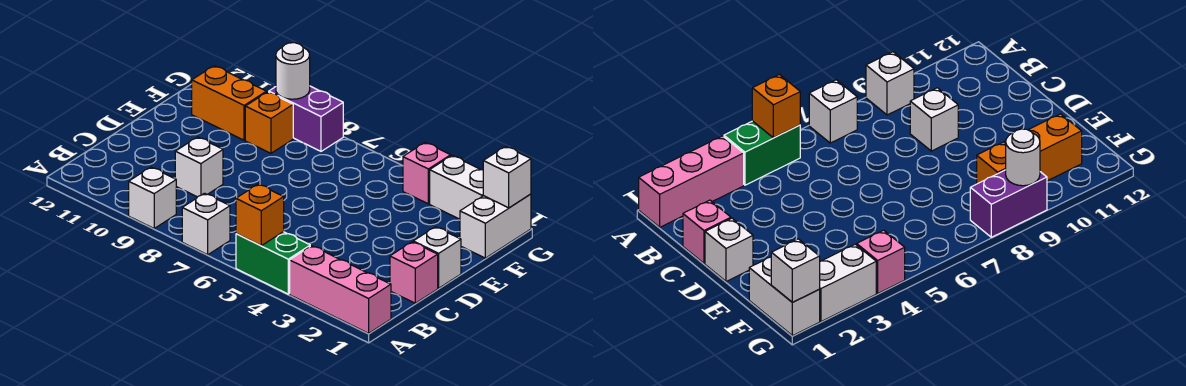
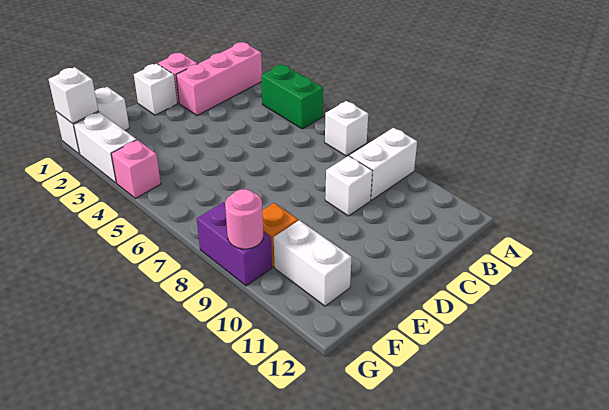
pink 1x3 brick [290,246,391,333] -> pink 1x3 brick turned to [176,42,262,116]
orange 1x1 brick [236,184,284,246] -> none
white 1x1 brick [129,167,176,228] -> white 1x2 brick [350,128,417,200]
orange 1x2 brick [192,66,266,140] -> white 1x2 brick [274,220,352,306]
white 1x1 round brick [276,43,310,99] -> pink 1x1 round brick [225,189,263,249]

